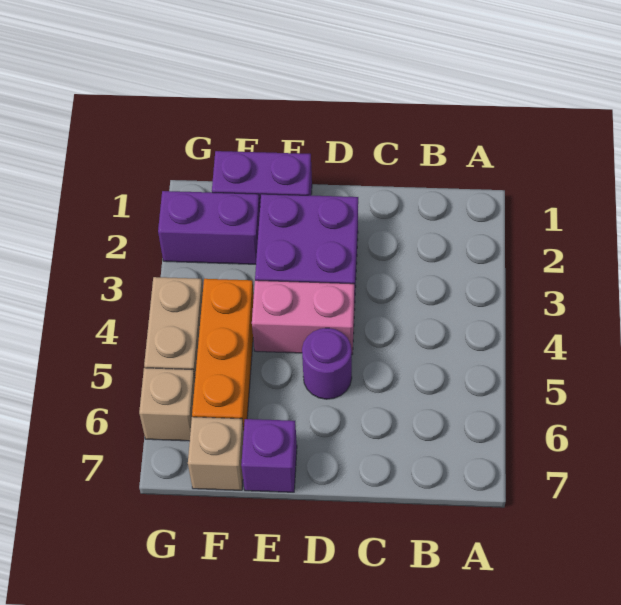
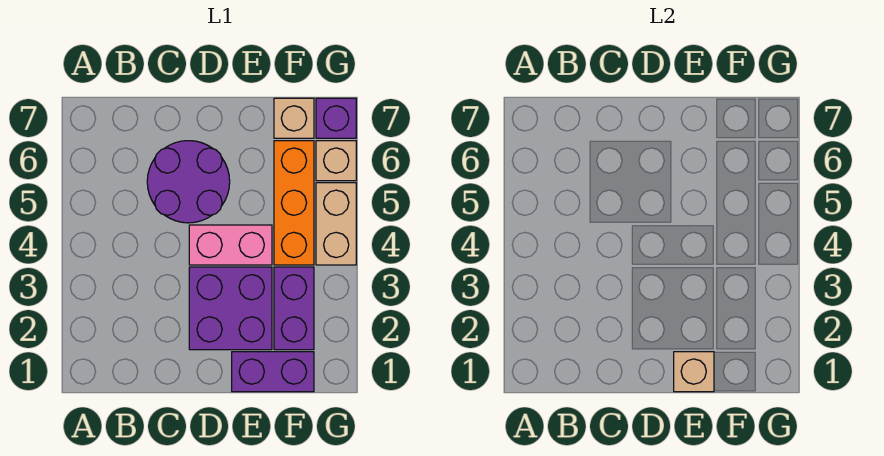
purple 1x1 round brick [302,328,352,399] -> purple 2x2 round brick [147,141,230,223]
none -> tan 1x1 brick [674,352,714,392]
purple 1x1 brick [241,419,297,492] -> purple 1x1 brick moved to [316,98,356,138]
purple 1x2 brick [158,191,260,264] -> purple 1x2 brick turned to [274,267,314,350]

